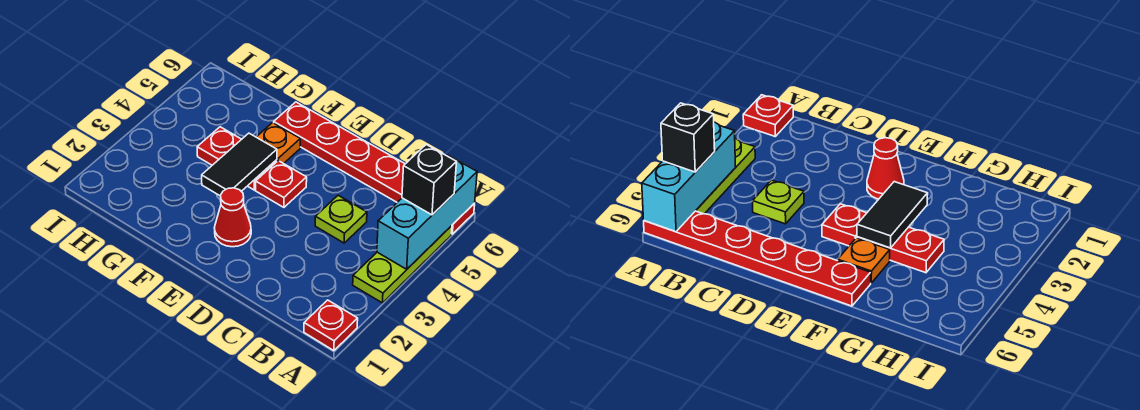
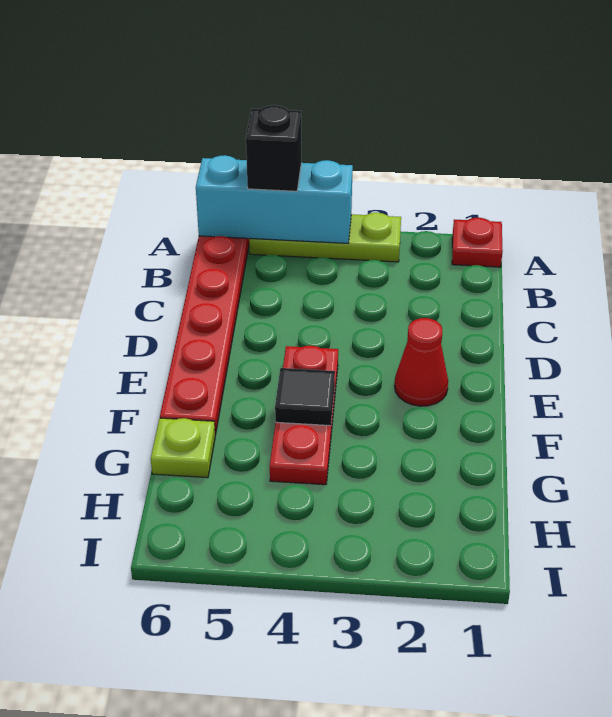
lime 1x1 plate [315,195,367,243] -> lime 1x1 plate moved to [151,418,215,478]
black 1x2 tile [202,133,277,196] -> black 1x1 tile [275,368,335,426]
orange 1x1 plate [257,123,300,164] -> none

